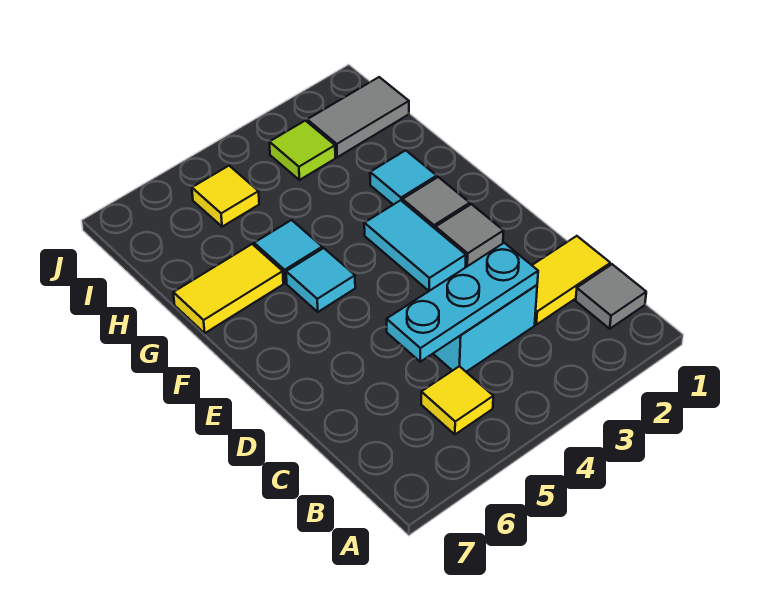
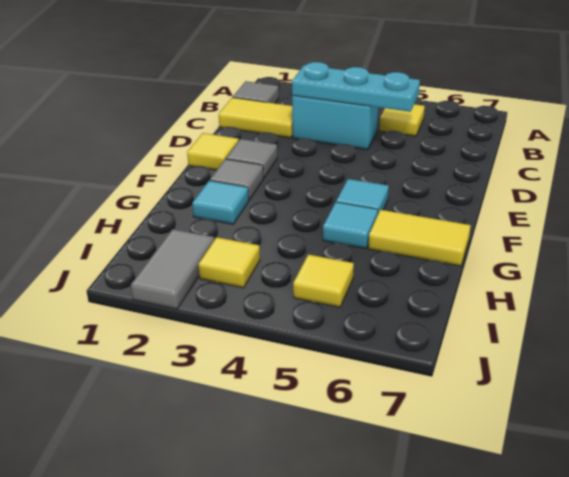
none -> yellow 1x1 tile [187,133,239,170]
cyan 1x2 tile [364,200,466,291] -> none
grey 1x2 tile [307,77,409,157] -> grey 1x2 tile turned to [131,229,214,309]
lime 1x1 tile [269,121,335,180] -> yellow 1x1 tile [198,237,260,288]

